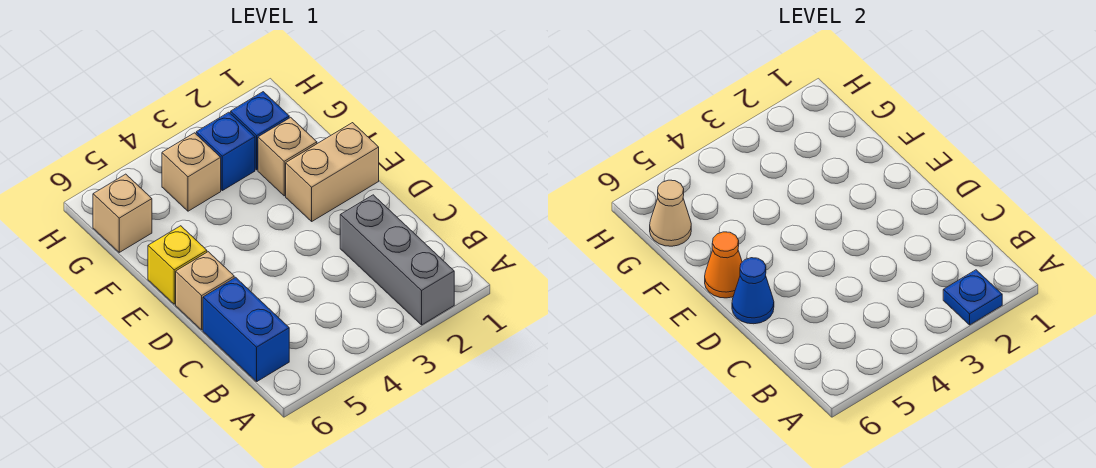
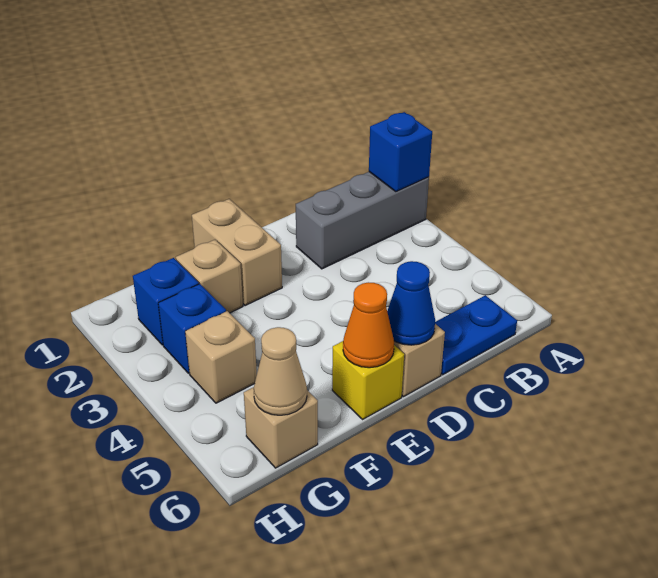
blue 1x1 plate [943,270,1002,325] -> blue 1x1 brick [369,112,432,191]
blue 1x2 brick [203,277,289,381] -> blue 1x2 plate [435,295,517,375]

